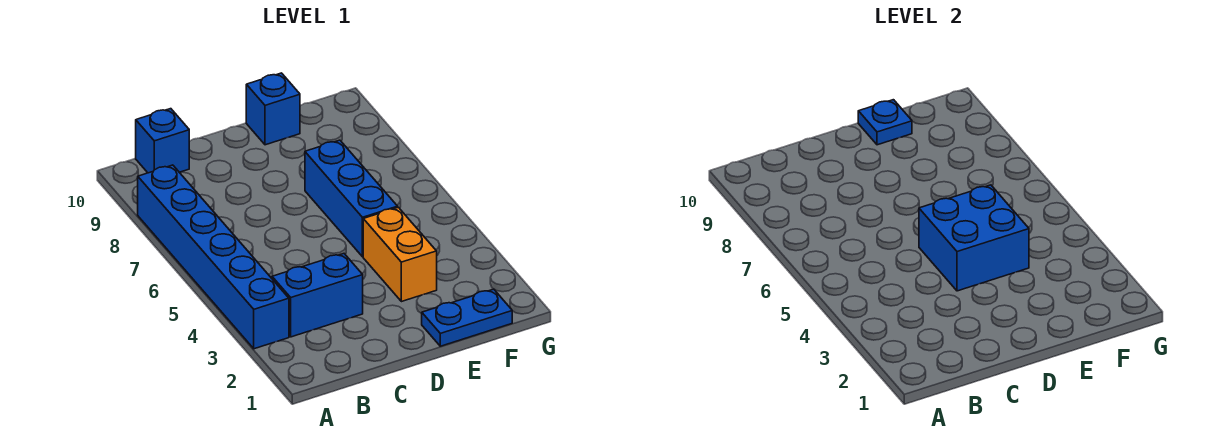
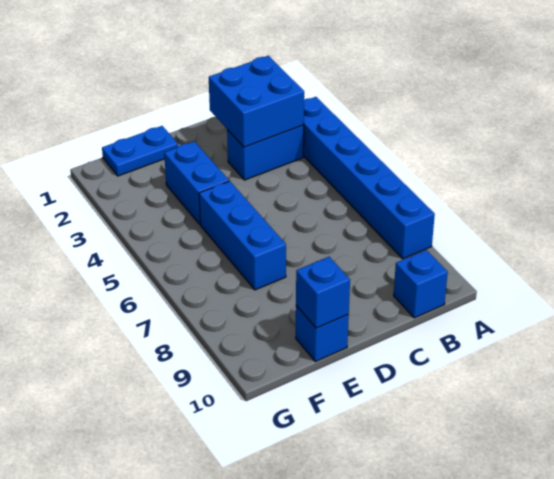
blue 2x2 brick [919,185,1029,291] -> blue 2x2 brick moved to [209,56,304,147]
orange 1x2 brick [363,207,437,302] -> blue 1x2 brick [164,141,229,224]
blue 1x1 plate [858,100,912,145] -> blue 1x1 brick [296,257,350,328]

